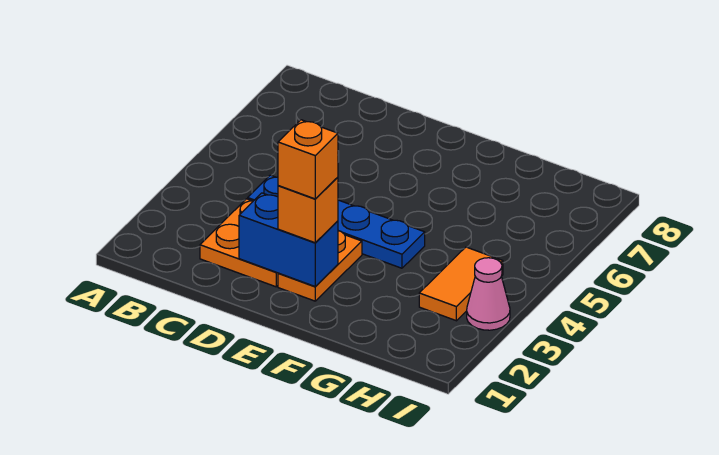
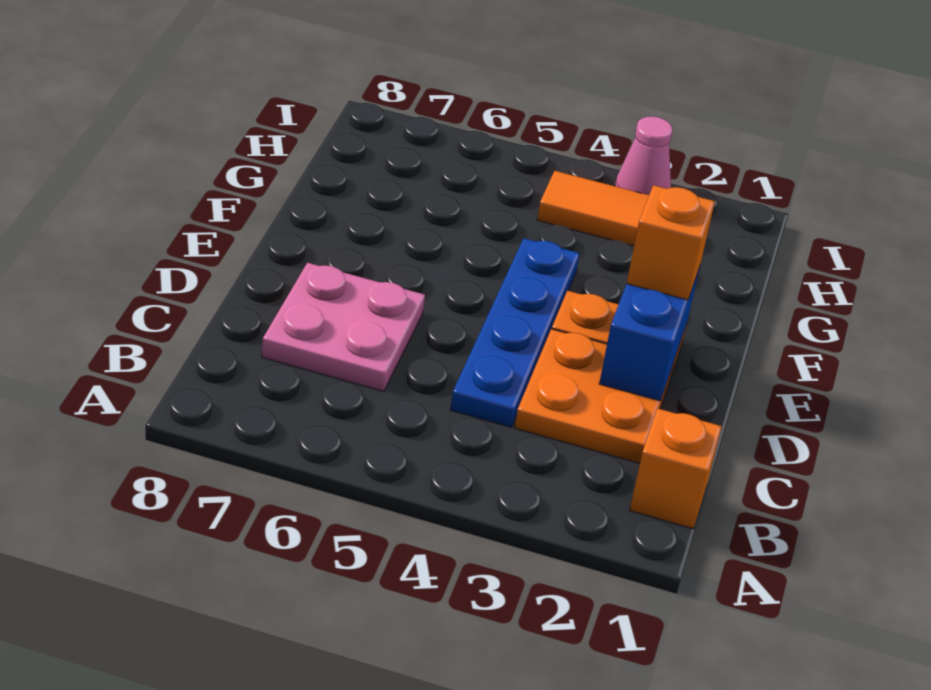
none -> pink 2x2 plate [262,263,425,392]
orange 1x1 brick [278,120,338,199] -> orange 1x1 brick moved to [630,408,722,529]

